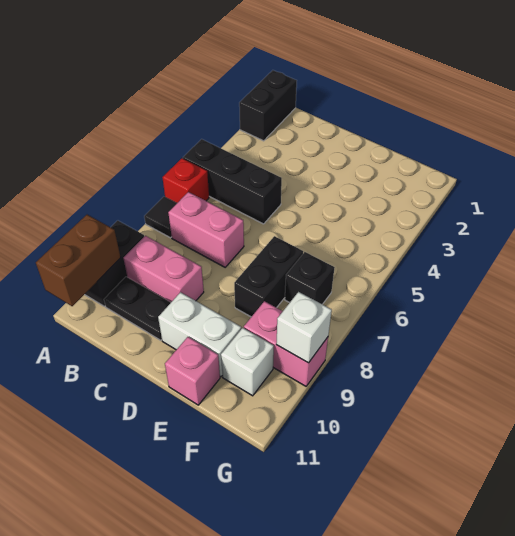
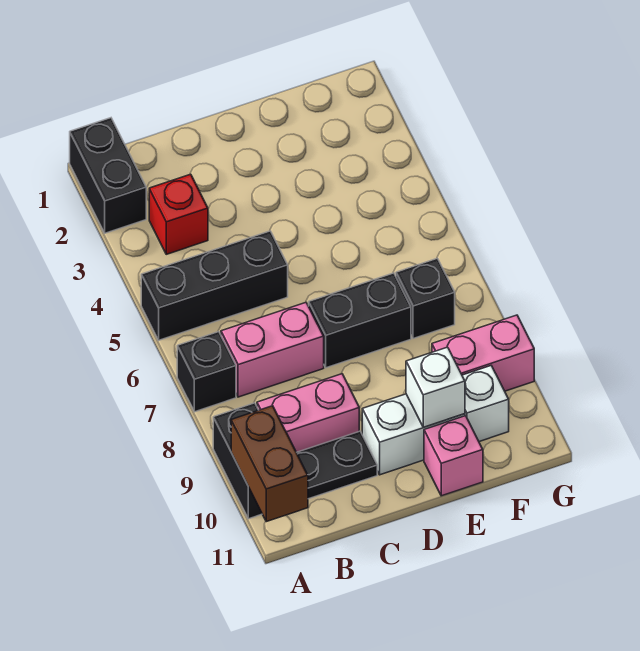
red 1x1 brick [162,158,209,203] -> red 1x1 brick moved to [149,174,208,254]
black 1x1 tile [144,197,177,238] -> black 1x1 brick [177,331,236,412]
black 1x2 brick [234,236,303,317] -> black 1x2 brick turned to [309,273,411,368]
white 1x1 brick [276,292,332,363] -> white 1x1 brick moved to [406,347,465,427]

